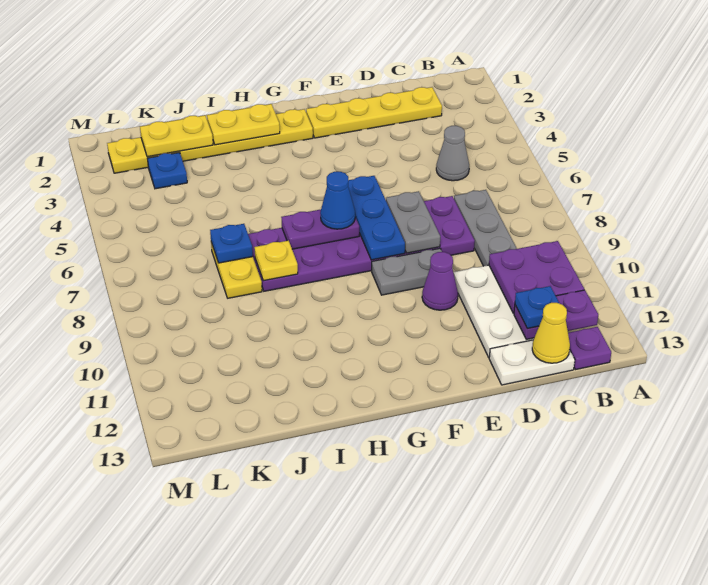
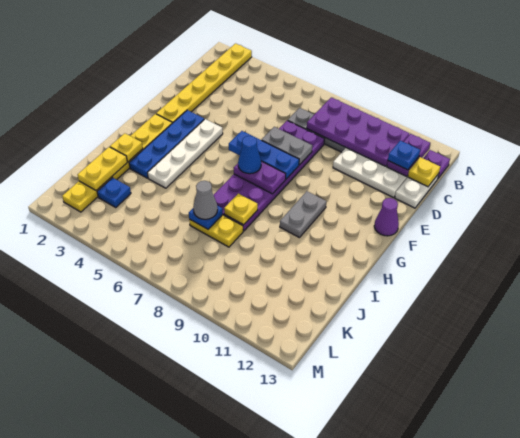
purple 2x2 plate [489,241,584,313] -> purple 2x4 plate [307,97,409,166]
yellow 1x4 plate [306,87,442,138] -> yellow 1x6 plate [156,43,252,123]
grey 1x1 cone [436,126,469,181] -> grey 1x1 cone moved to [193,181,218,219]
yellow 1x1 cone [532,303,570,363] -> yellow 1x1 plate [408,157,440,187]
grey 1x2 plate [372,248,442,295] -> grey 1x2 plate moved to [280,191,326,238]
purple 1x1 cone [422,252,458,310] -> purple 1x1 cone moved to [374,198,399,236]
none -> blue 1x4 plate [129,110,204,178]
none -> white 1x4 plate [148,119,223,188]
purple 1x2 plate [281,210,359,249] -> purple 1x2 plate turned to [234,161,286,194]
yellow 1x2 plate [207,104,280,145] -> yellow 1x1 plate [110,133,143,162]

